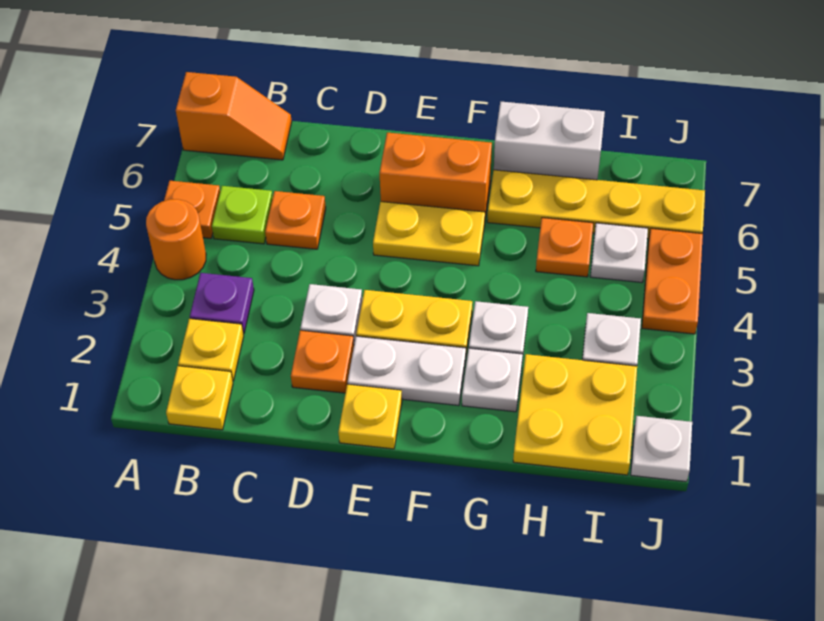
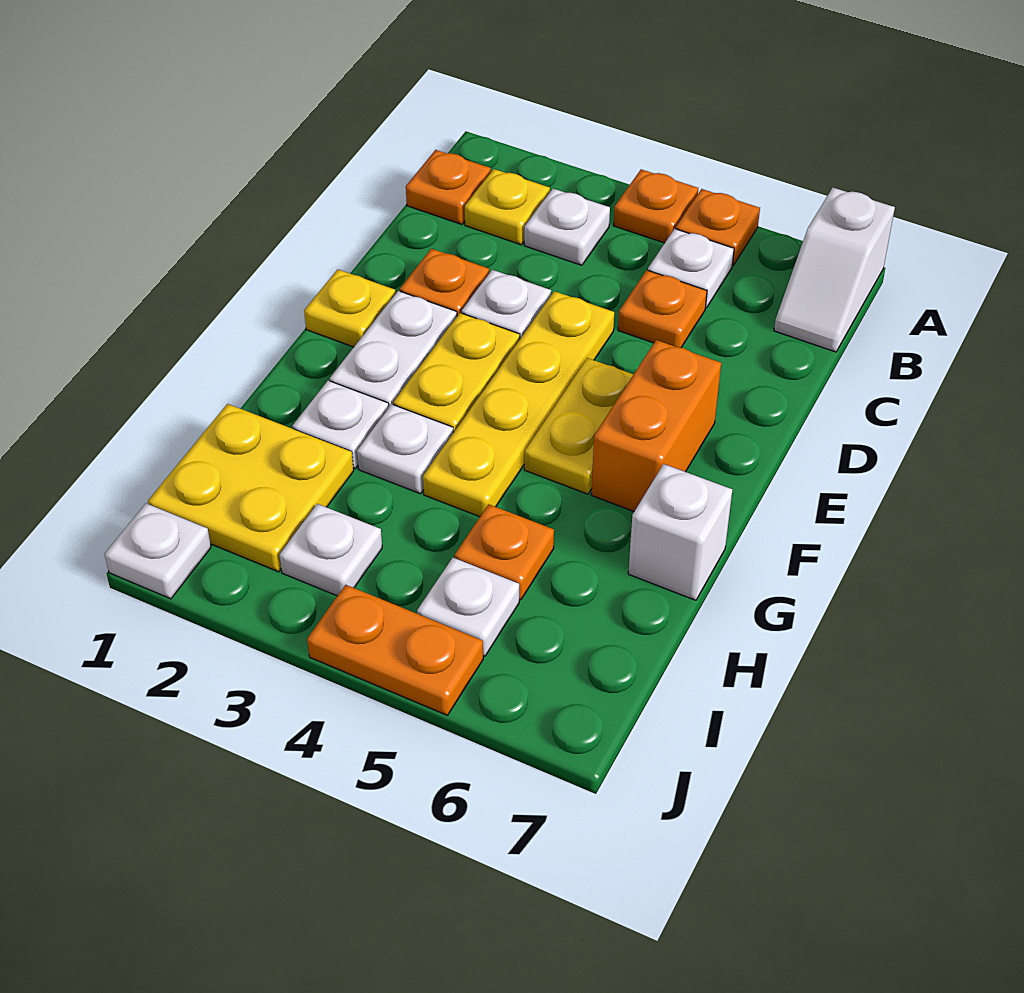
orange 1x1 round brick [146,199,206,280] -> orange 1x1 plate [613,169,698,243]
orange 1x2 slope [176,72,292,160] -> white 1x2 slope [774,188,895,352]
yellow 1x1 plate [166,366,233,430] -> orange 1x1 plate [406,150,491,224]
purple 1x1 plate [190,273,254,334] -> white 1x1 plate [524,189,610,265]
lime 1x1 plate [212,186,273,244] -> white 1x1 plate [648,229,734,308]
yellow 1x4 plate [487,170,705,239] -> yellow 1x4 plate moved to [423,291,614,517]
white 1x2 brick [494,102,605,180] -> white 1x1 brick [628,464,732,600]

